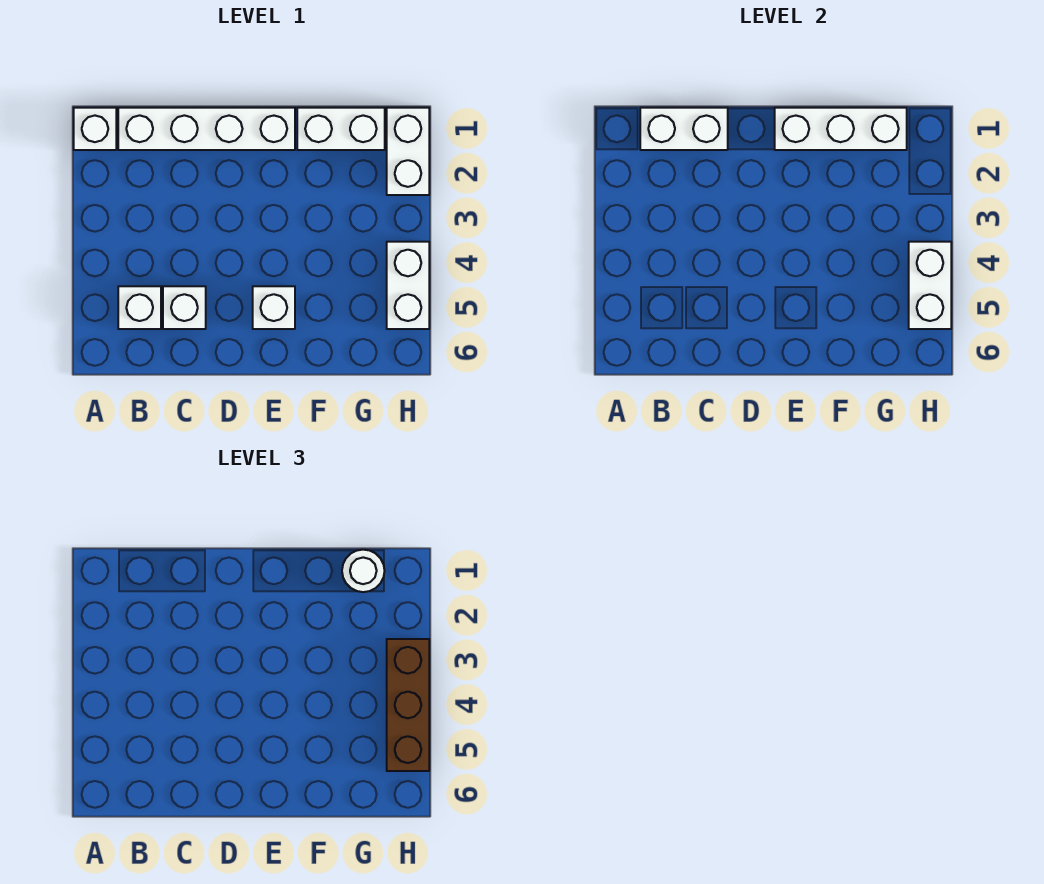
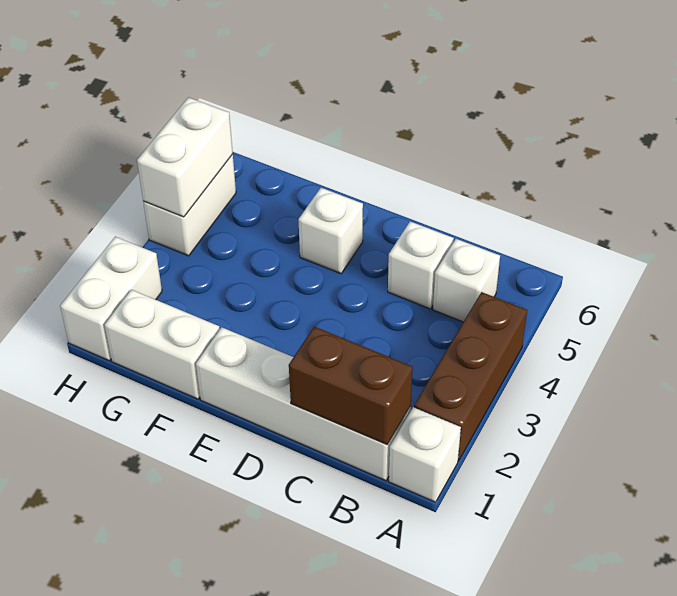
white 1x2 brick [640,108,728,150] -> brown 1x2 brick [289,327,413,445]
white 1x3 brick [775,108,907,150] -> none
white 1x1 round brick [342,550,385,592] -> none
brown 1x3 brick [387,639,429,771] -> brown 1x3 brick moved to [414,292,527,461]

